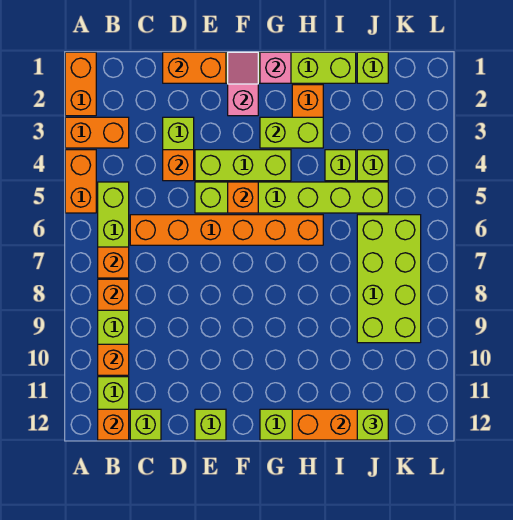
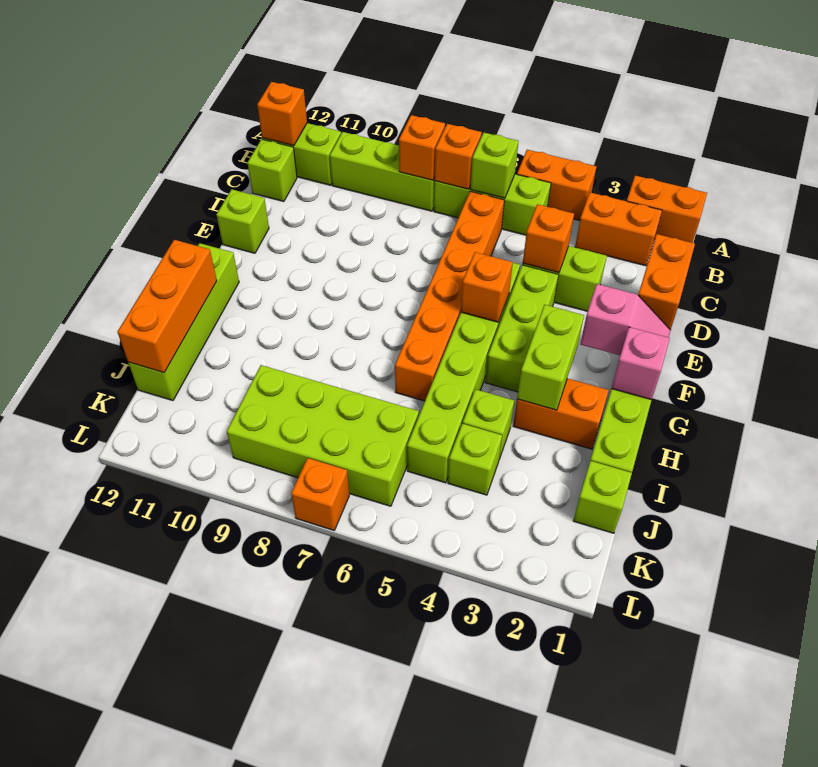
orange 1x2 brick [65,117,129,148] -> orange 1x2 brick turned to [575,192,662,266]
orange 1x1 brick [98,344,129,375] -> orange 1x1 brick moved to [291,458,349,530]
lime 1x1 brick [357,409,388,440] -> lime 1x1 brick moved to [471,133,518,198]

